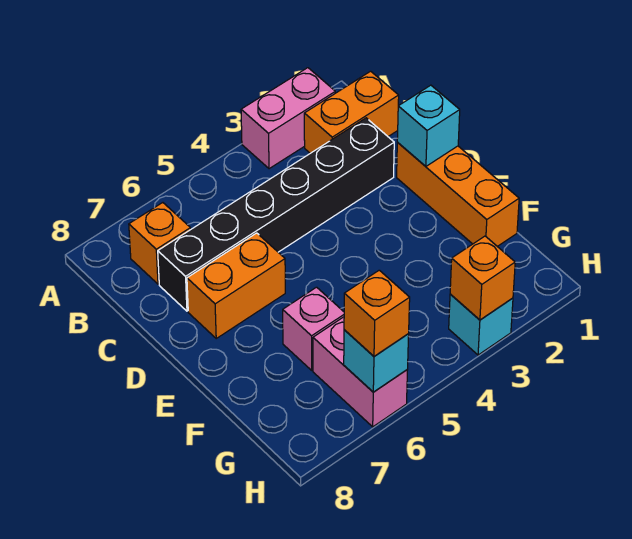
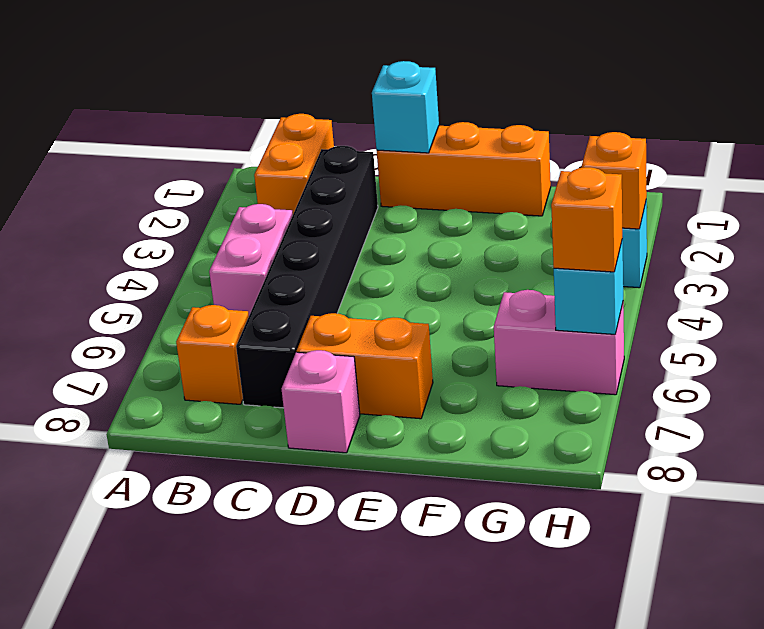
pink 1x2 brick [241,68,335,169] -> pink 1x2 brick moved to [209,204,293,315]
orange 1x2 brick [187,233,285,338] -> orange 1x2 brick turned to [297,313,433,419]
pink 1x1 brick [283,287,344,370] -> pink 1x1 brick moved to [282,350,360,453]

